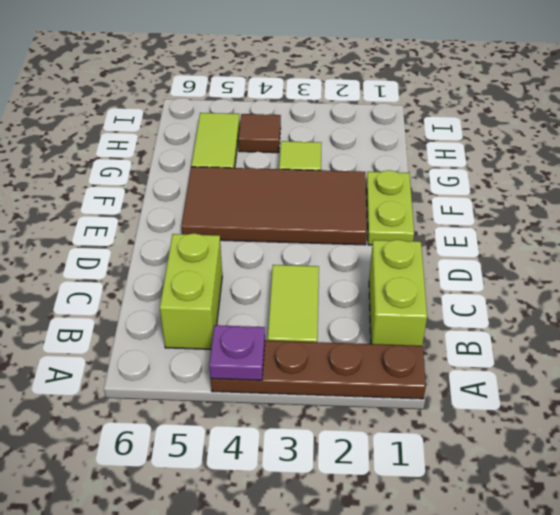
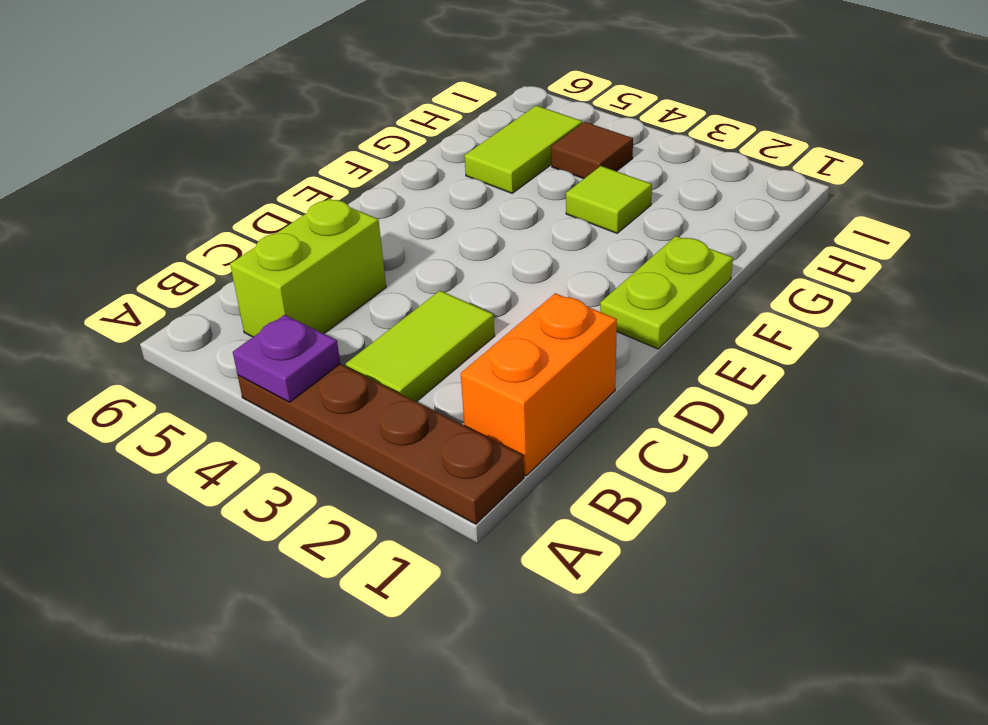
lime 1x2 brick [369,240,427,346] -> orange 1x2 brick [461,293,617,475]
brown 2x4 tile [181,167,367,245] -> none

